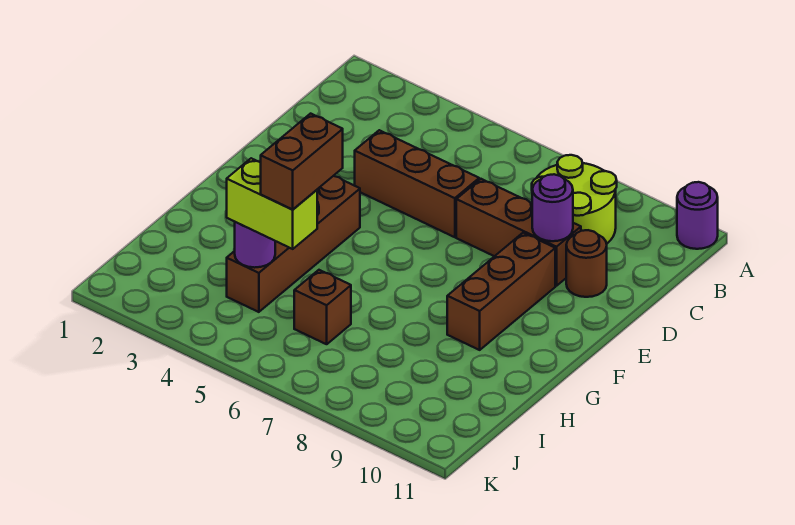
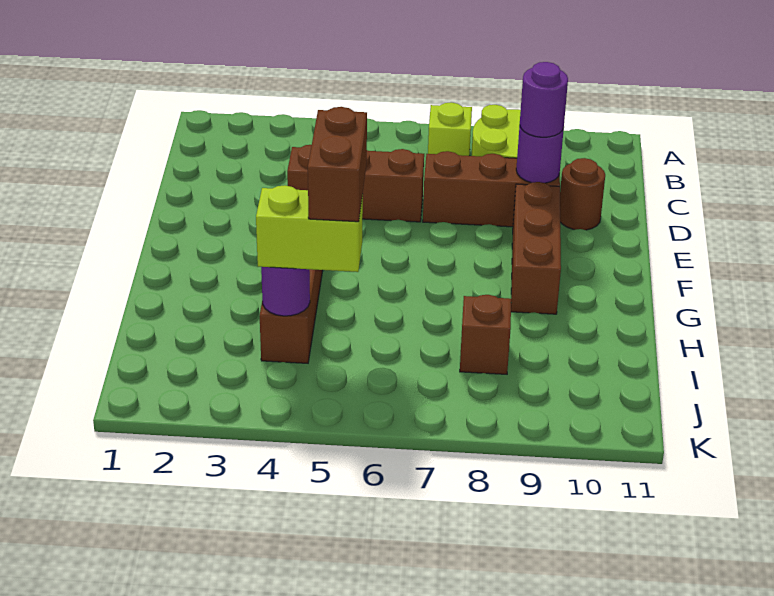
purple 1x1 round brick [677,182,718,249] -> purple 1x1 round brick moved to [520,62,568,137]
none -> lime 1x1 brick [428,102,472,156]
brown 1x1 brick [294,270,351,344] -> brown 1x1 brick moved to [460,295,511,374]

